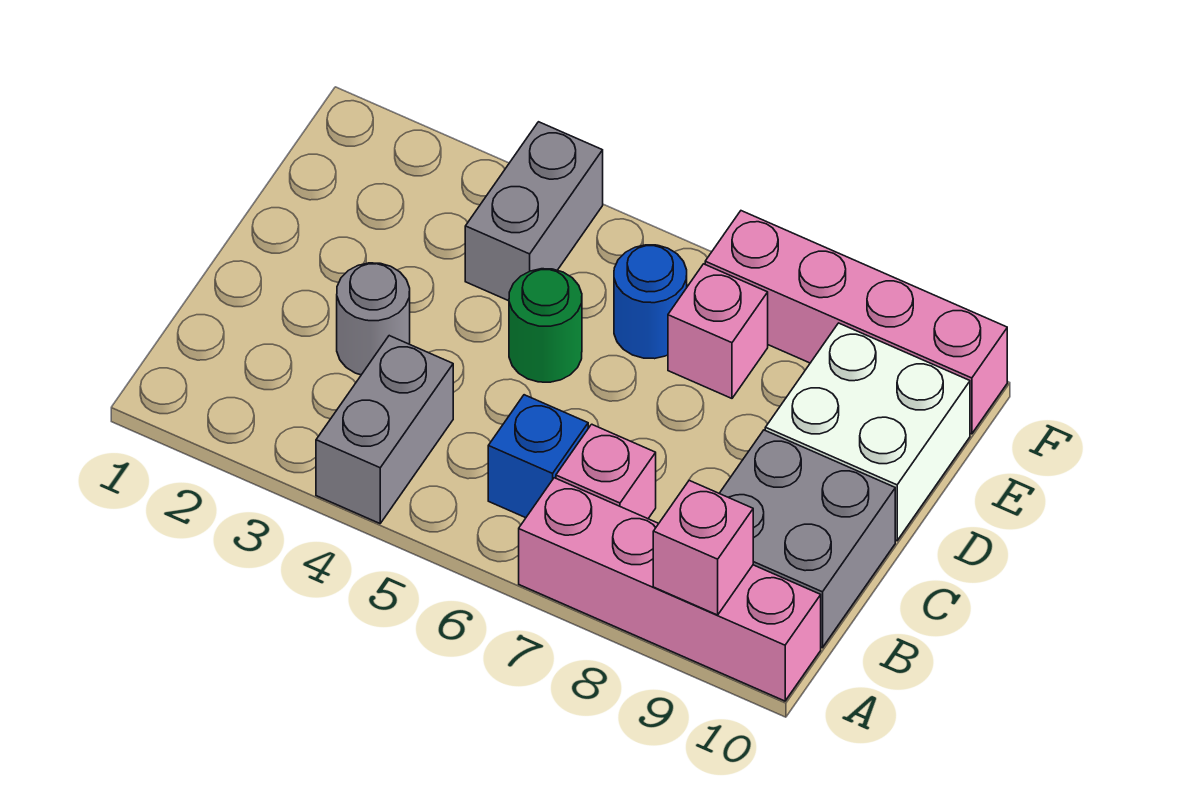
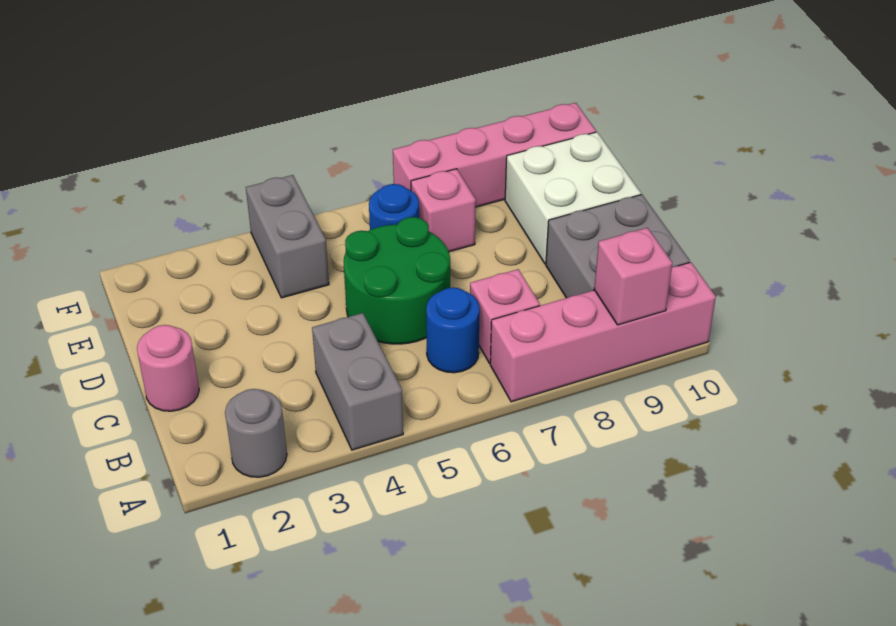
blue 1x1 brick [488,395,588,518] -> blue 1x1 round brick [426,288,480,373]
none -> pink 1x1 round brick [137,325,199,411]
grey 1x1 round brick [337,263,410,375] -> grey 1x1 round brick moved to [225,389,287,477]
green 1x1 round brick [509,269,582,382] -> green 2x2 round brick [344,217,450,344]

